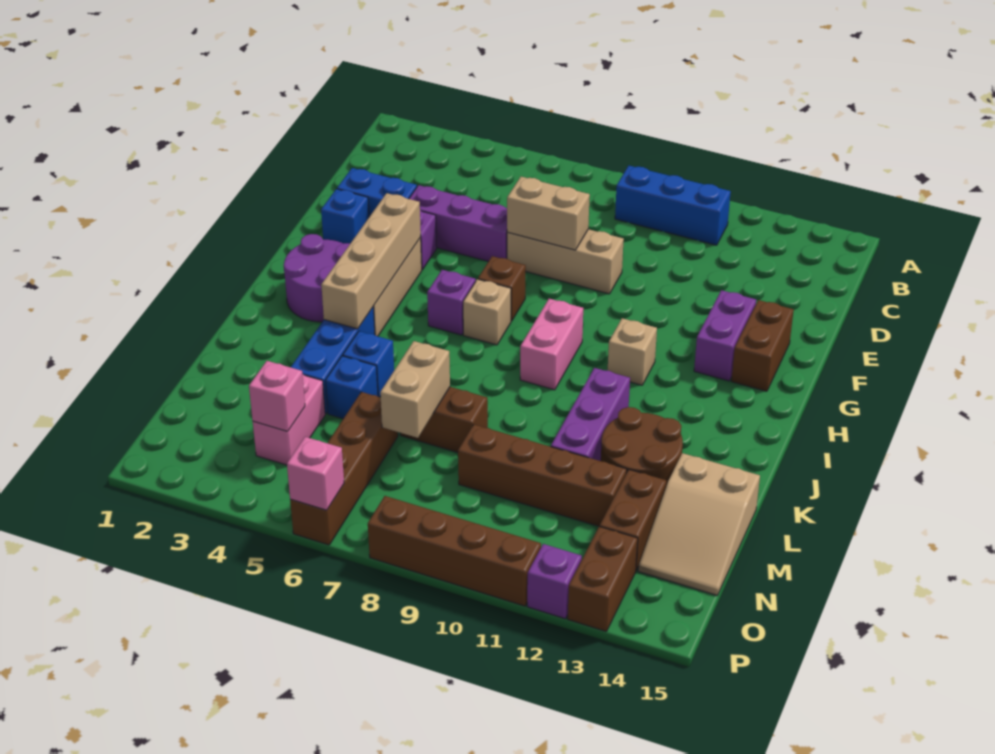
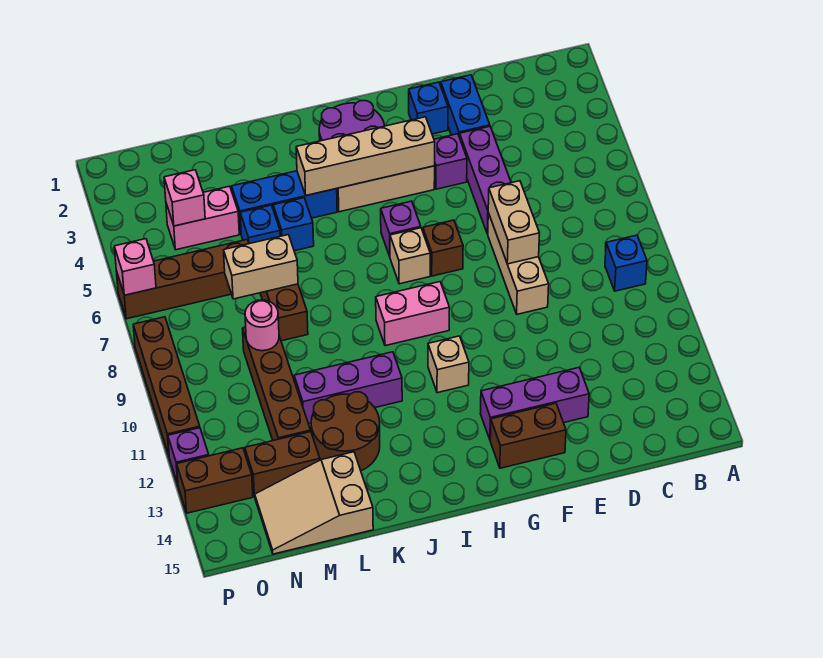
blue 1x3 brick [615,166,731,245] -> blue 1x1 brick [605,235,647,291]
purple 1x2 brick [694,290,756,381] -> purple 1x3 brick [480,368,589,439]
none -> pink 1x1 round brick [245,300,279,351]

